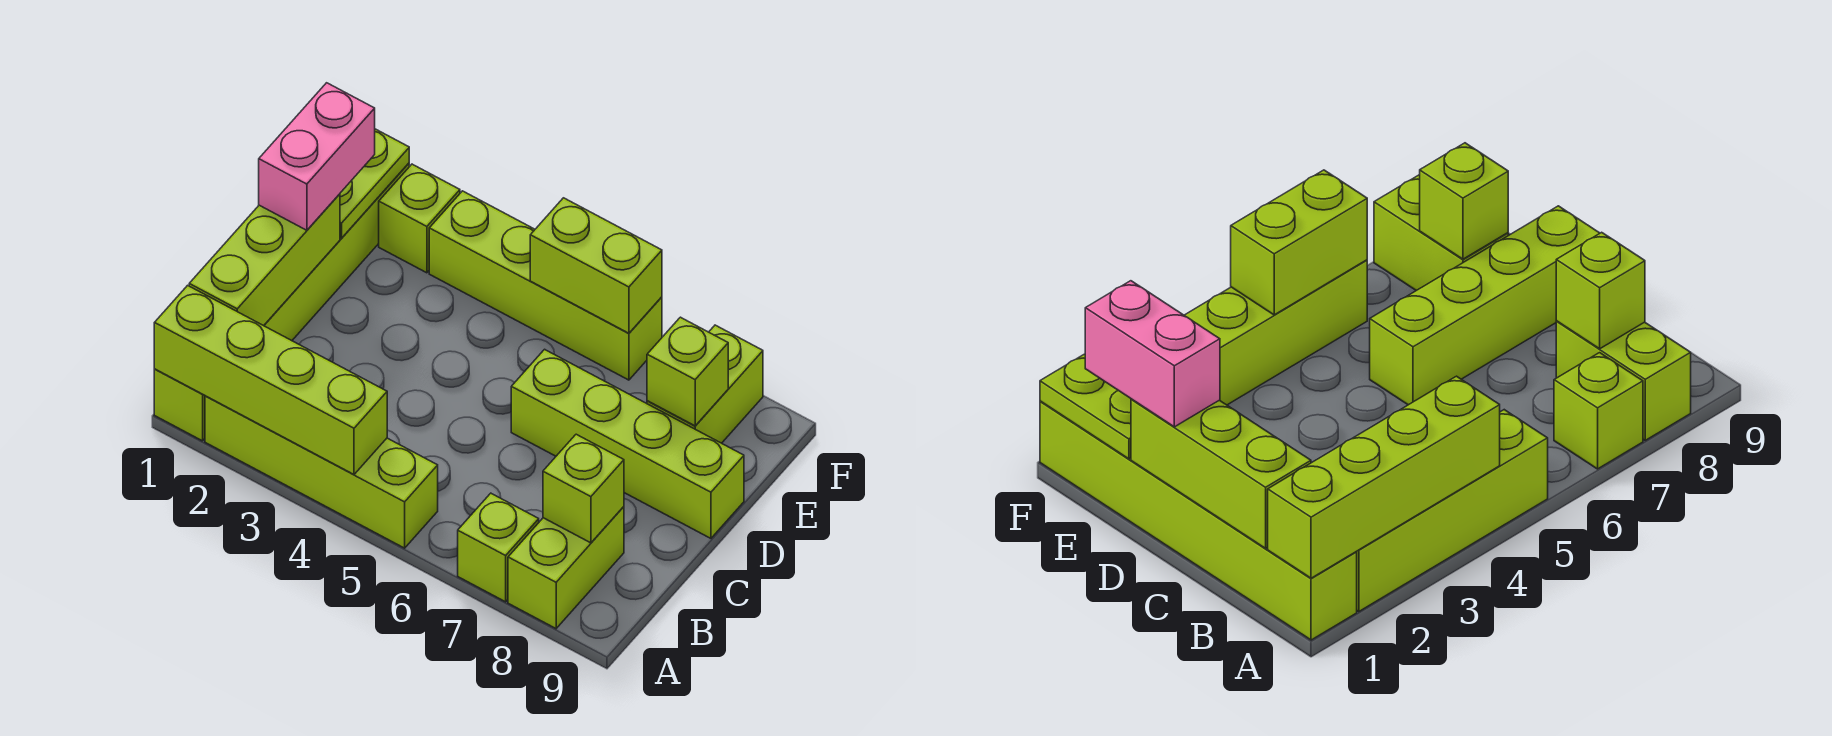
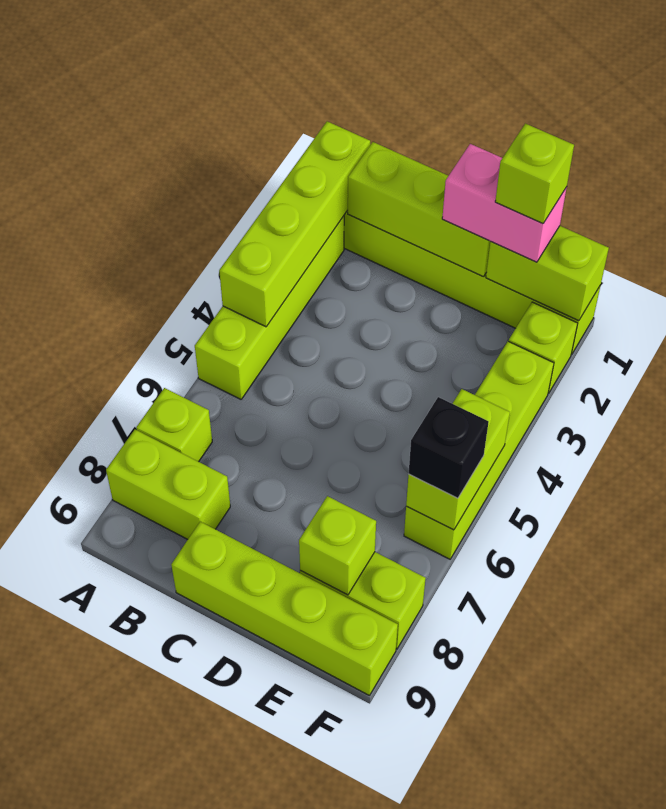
lime 1x1 brick [543,434,624,543] -> lime 1x1 brick moved to [495,123,574,223]
lime 1x4 brick [511,349,744,538] -> lime 1x4 brick turned to [171,522,398,696]
lime 1x2 plate [340,129,409,238] -> lime 1x2 brick [486,226,609,321]
none -> black 1x1 brick [409,397,489,498]

